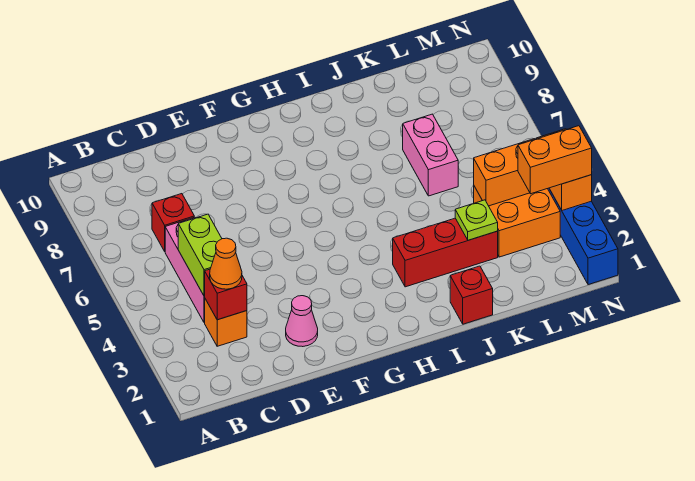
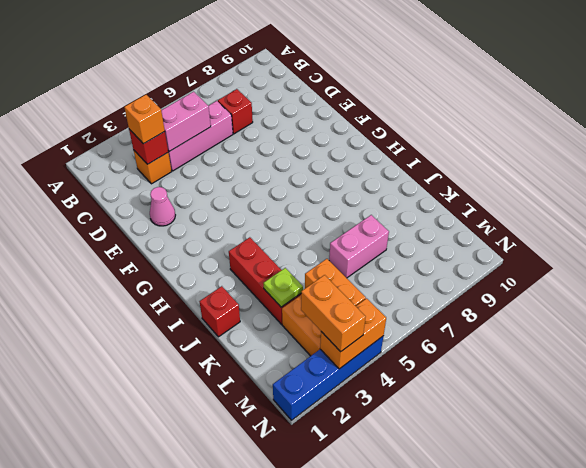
orange 1x1 cone [210,238,242,289] -> orange 1x1 brick [124,95,165,144]
lime 1x2 brick [178,214,222,296] -> pink 1x2 brick [161,92,211,151]

